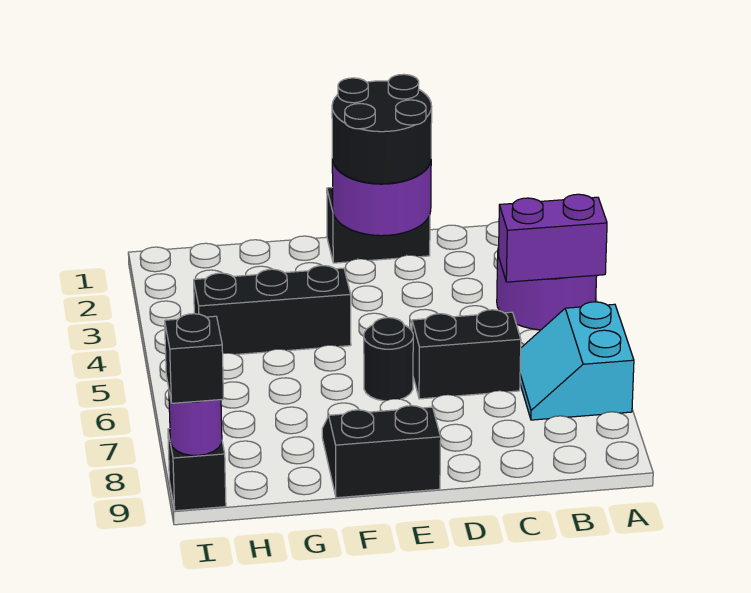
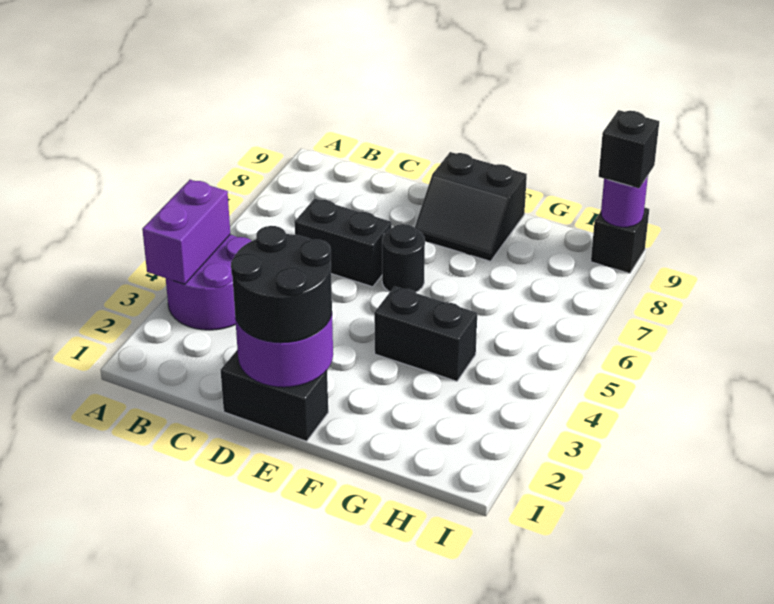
purple 1x2 brick [499,194,607,282] -> purple 1x2 brick turned to [142,180,230,284]
cyan 2x2 slope [520,302,634,420] -> none
black 1x3 brick [194,266,351,354] -> black 1x2 brick [374,286,477,381]

